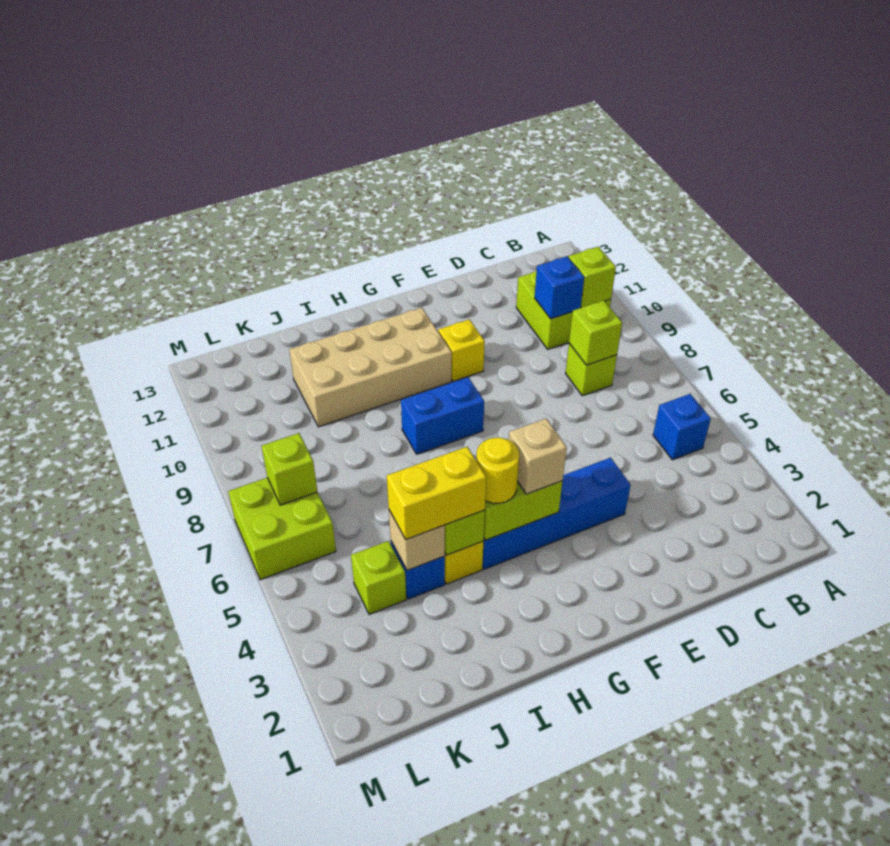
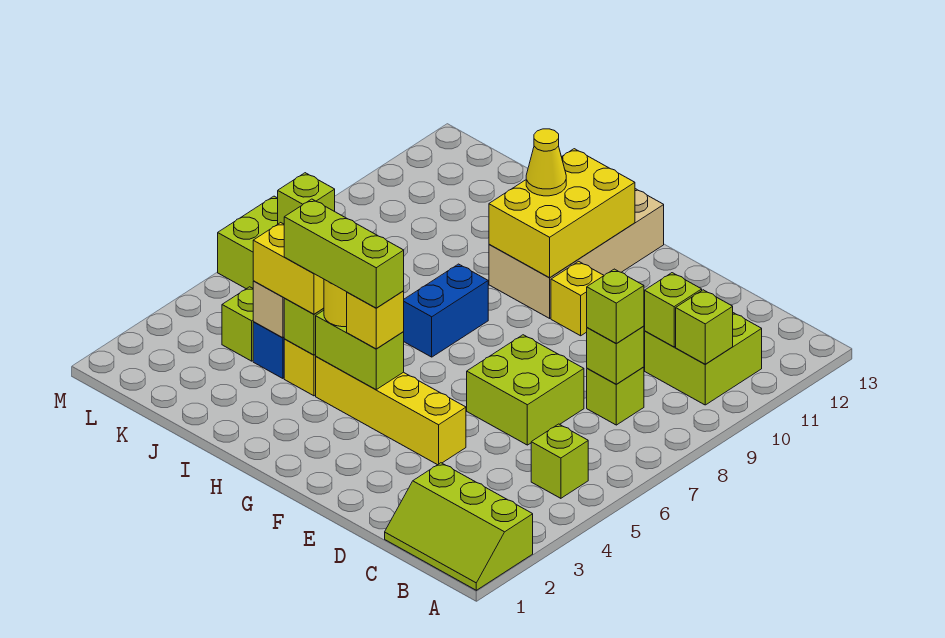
none -> lime 2x3 slope [385,463,533,590]
blue 1x1 brick [653,394,711,460] -> lime 1x1 brick [531,424,588,498]
none -> lime 1x1 brick [587,269,644,344]
blue 1x1 brick [535,257,584,319] -> lime 1x1 brick [645,273,702,347]
none -> lime 2x2 brick [467,335,584,445]
blue 1x4 brick [482,458,631,569] -> yellow 1x4 brick [316,357,466,465]
tan 1x1 brick [509,419,567,494] -> yellow 1x1 brick [347,291,404,349]
none -> lime 1x3 brick [284,199,404,308]
blue 1x2 brick [401,377,484,454] -> blue 1x2 brick turned to [403,264,488,357]
tan 2x4 brick [289,308,452,427] -> tan 2x4 brick turned to [489,189,664,318]
none -> yellow 2x3 brick [489,149,635,278]
none -> yellow 1x1 cone [526,129,566,196]

